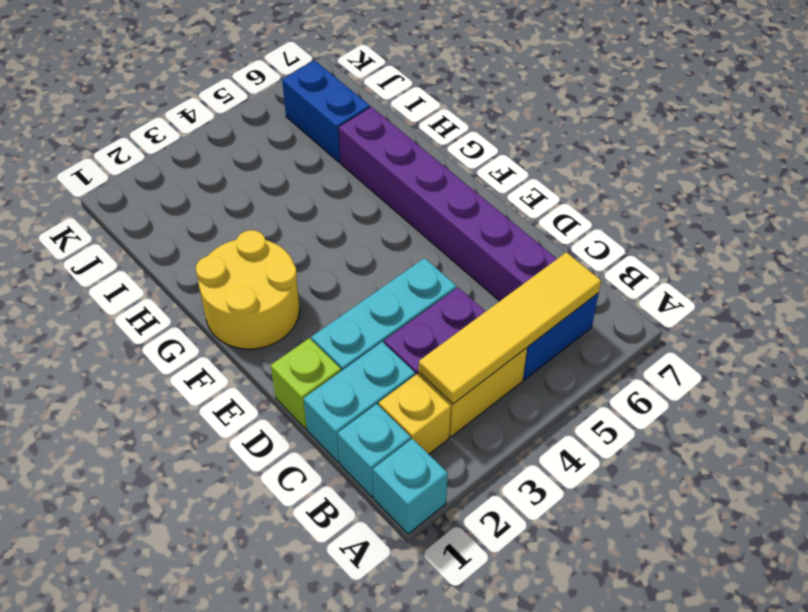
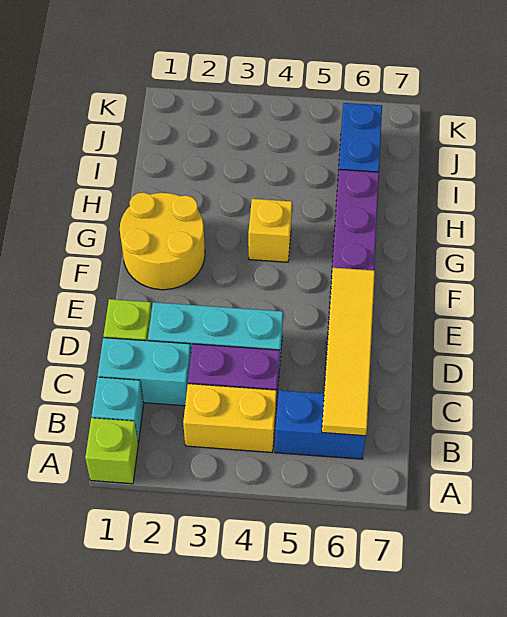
cyan 1x1 brick [373,438,448,534] -> lime 1x1 brick [85,418,138,484]
yellow 1x1 brick [379,374,451,454] -> yellow 1x1 brick moved to [248,199,292,262]
yellow 1x4 tile [419,252,601,404] -> yellow 1x4 tile turned to [322,268,375,436]

